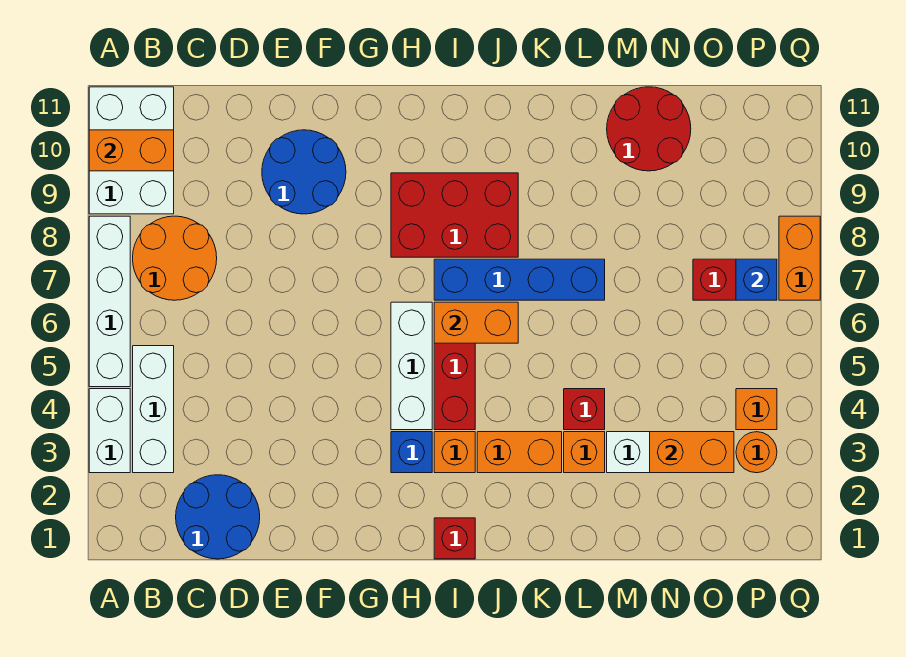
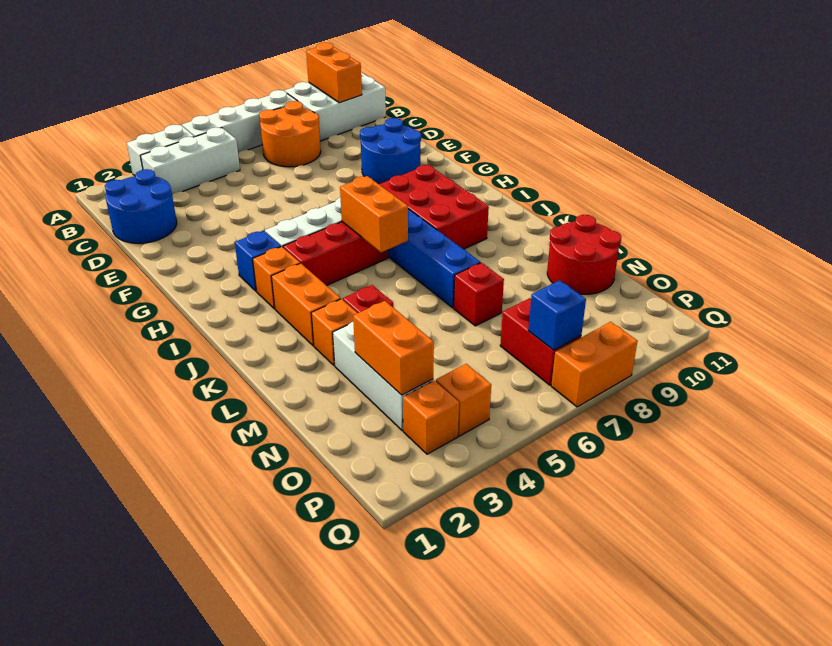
red 1x1 brick [434,518,475,559] -> red 1x1 brick moved to [454,263,504,326]
orange 1x1 round brick [736,432,777,473] -> orange 1x1 brick [403,380,459,454]

